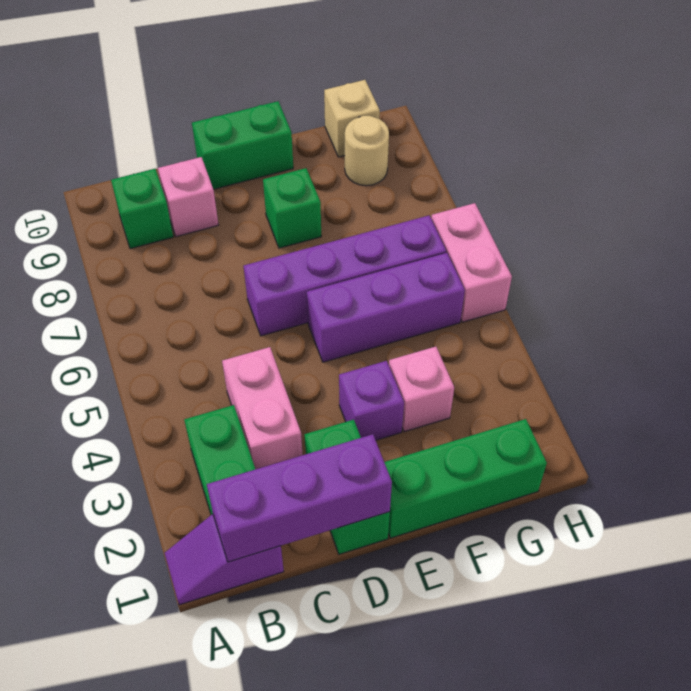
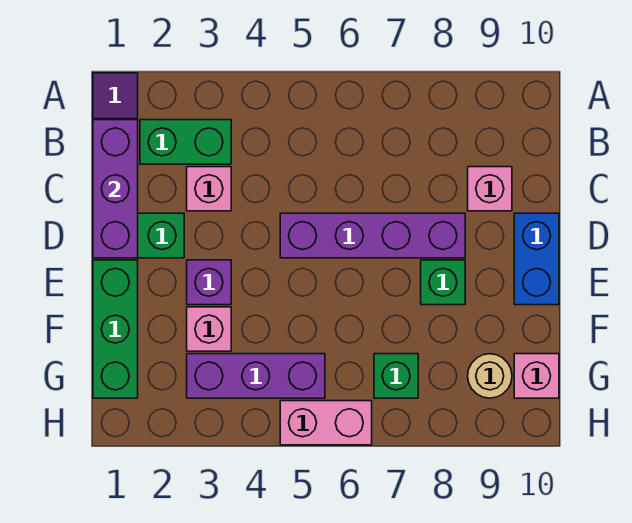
green 1x1 brick [111,169,173,249] -> green 1x1 brick moved to [374,354,418,398]
pink 1x2 brick [222,347,303,469] -> pink 1x1 brick [187,167,231,211]
purple 1x4 brick [244,215,446,336] -> purple 1x4 brick turned to [280,213,465,258]
green 1x2 brick [192,101,293,189] -> blue 1x2 brick [514,213,559,305]
purple 1x3 brick [307,253,465,362] -> purple 1x3 brick turned to [187,354,325,398]
tan 1x1 brick [324,80,380,157] -> pink 1x1 brick [514,354,559,398]

